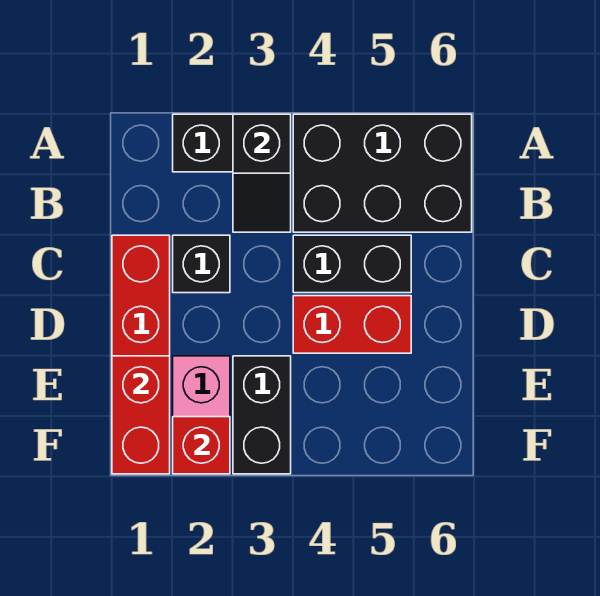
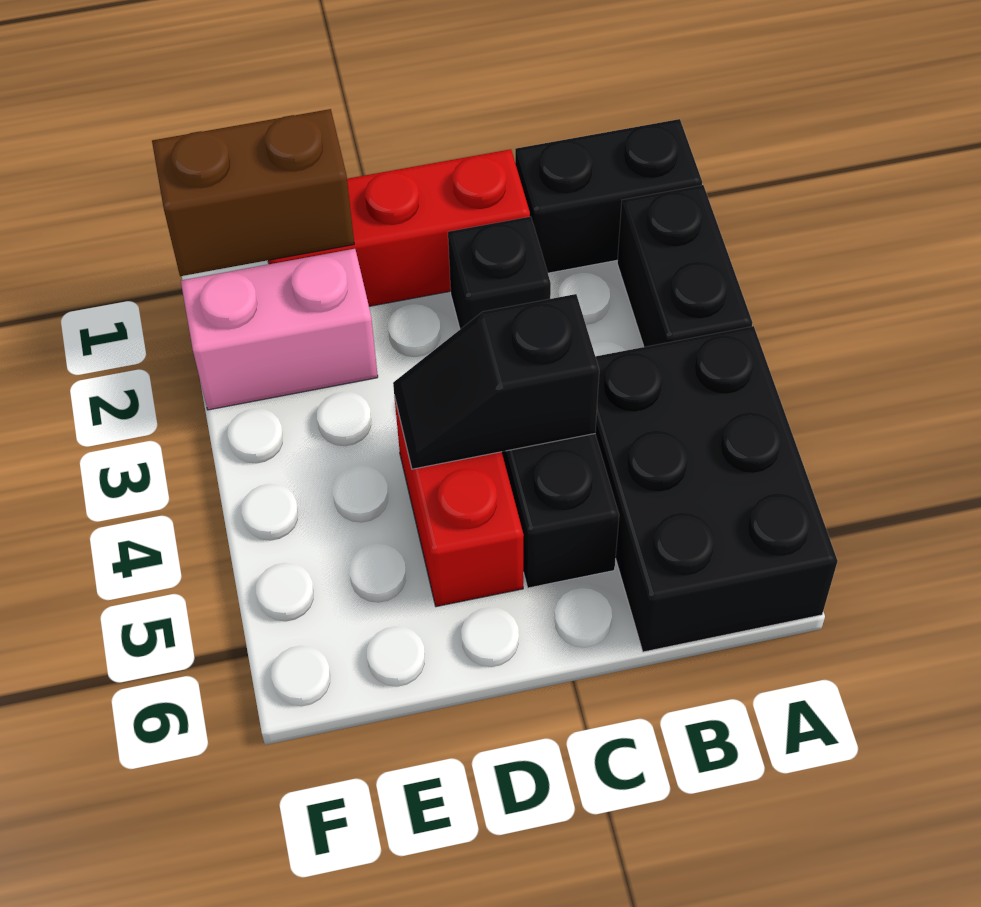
black 1x2 slope [233,114,291,232] -> black 1x2 slope moved to [393,294,599,469]
red 1x2 brick [112,356,170,474] -> brown 1x2 brick [152,109,354,276]
black 1x2 brick [233,356,291,474] -> black 1x2 brick moved to [515,119,702,273]
red 1x1 brick [173,417,230,474] -> none

